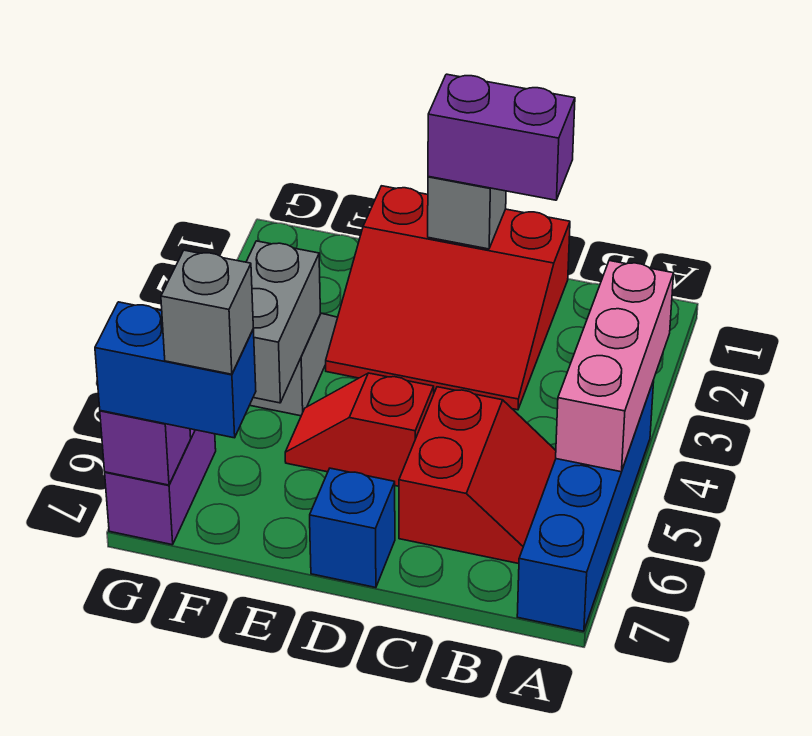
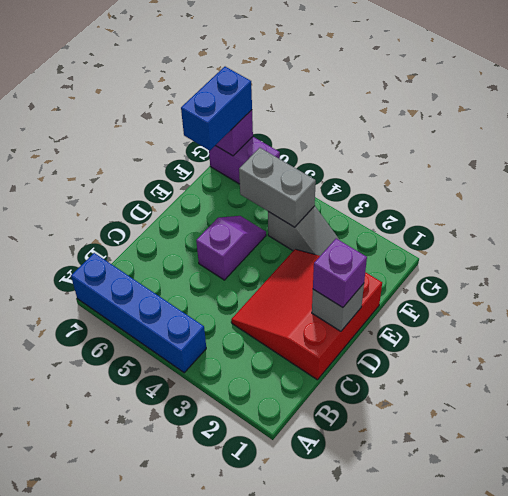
pink 1x3 brick [556,261,674,472] -> none
red 2x2 slope [399,387,556,564] -> none
purple 1x2 brick [428,74,575,200] -> purple 1x1 brick [313,239,367,308]
red 1x2 slope [285,373,434,486] -> purple 1x2 slope [196,216,266,280]
blue 1x1 brick [310,468,395,588] -> none
grey 1x1 brick [161,250,253,374] -> none

